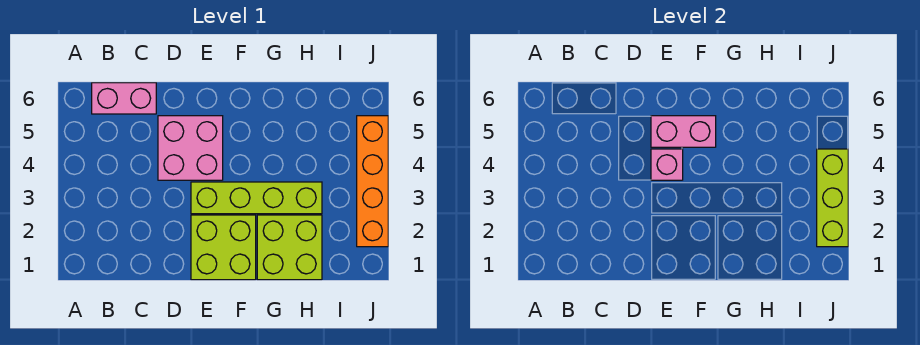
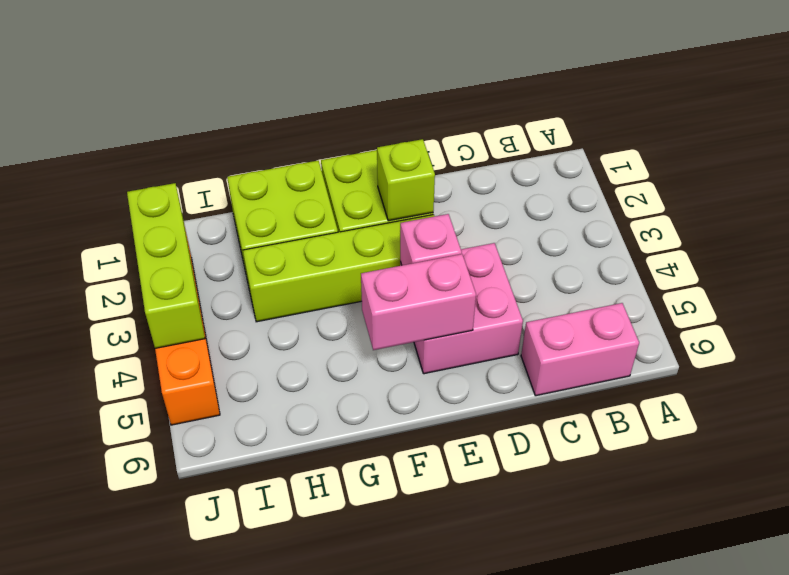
none -> lime 1x1 brick [377,139,435,221]

